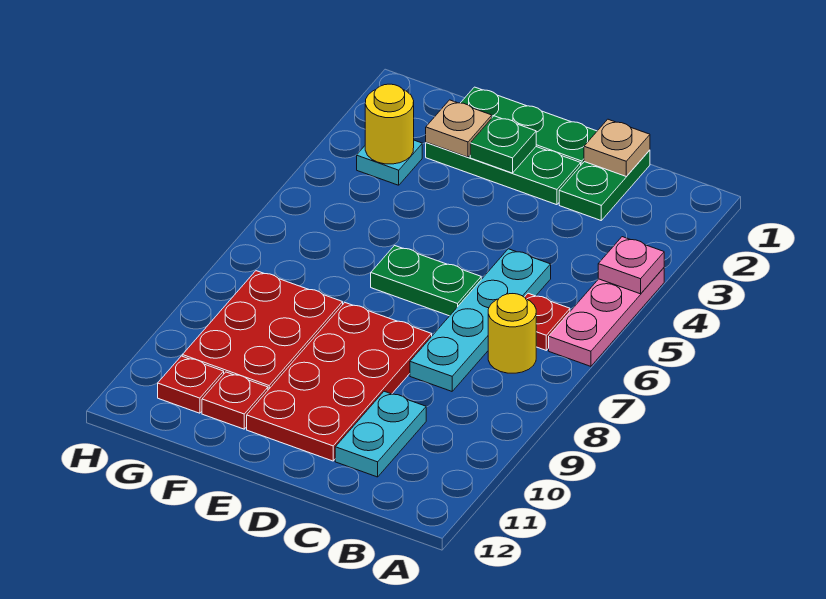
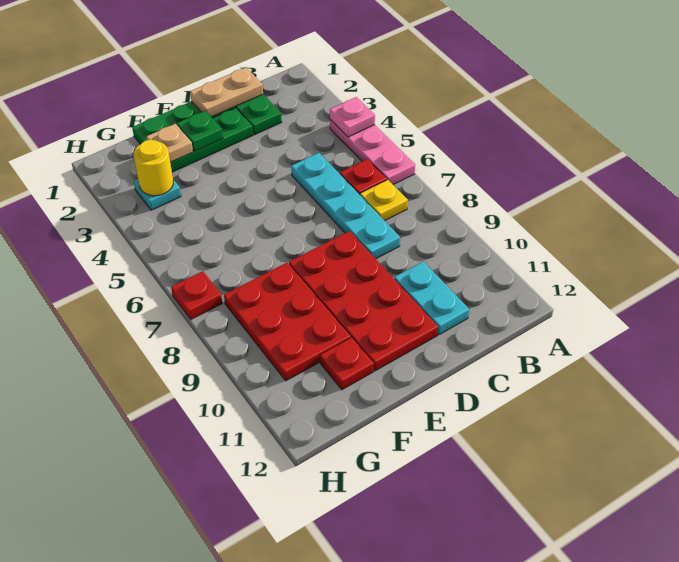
yellow 1x1 round brick [488,294,536,373] -> yellow 1x1 plate [360,180,408,221]
tan 1x1 plate [584,119,650,176] -> tan 1x2 plate [190,67,263,117]
green 1x2 plate [371,246,481,316] -> none
red 1x1 plate [158,356,224,413] -> red 1x1 plate moved to [171,271,222,319]

